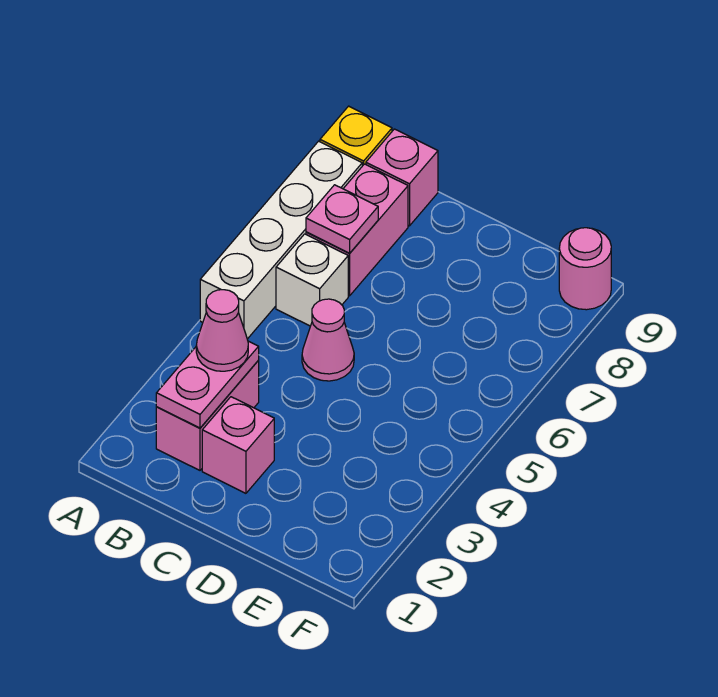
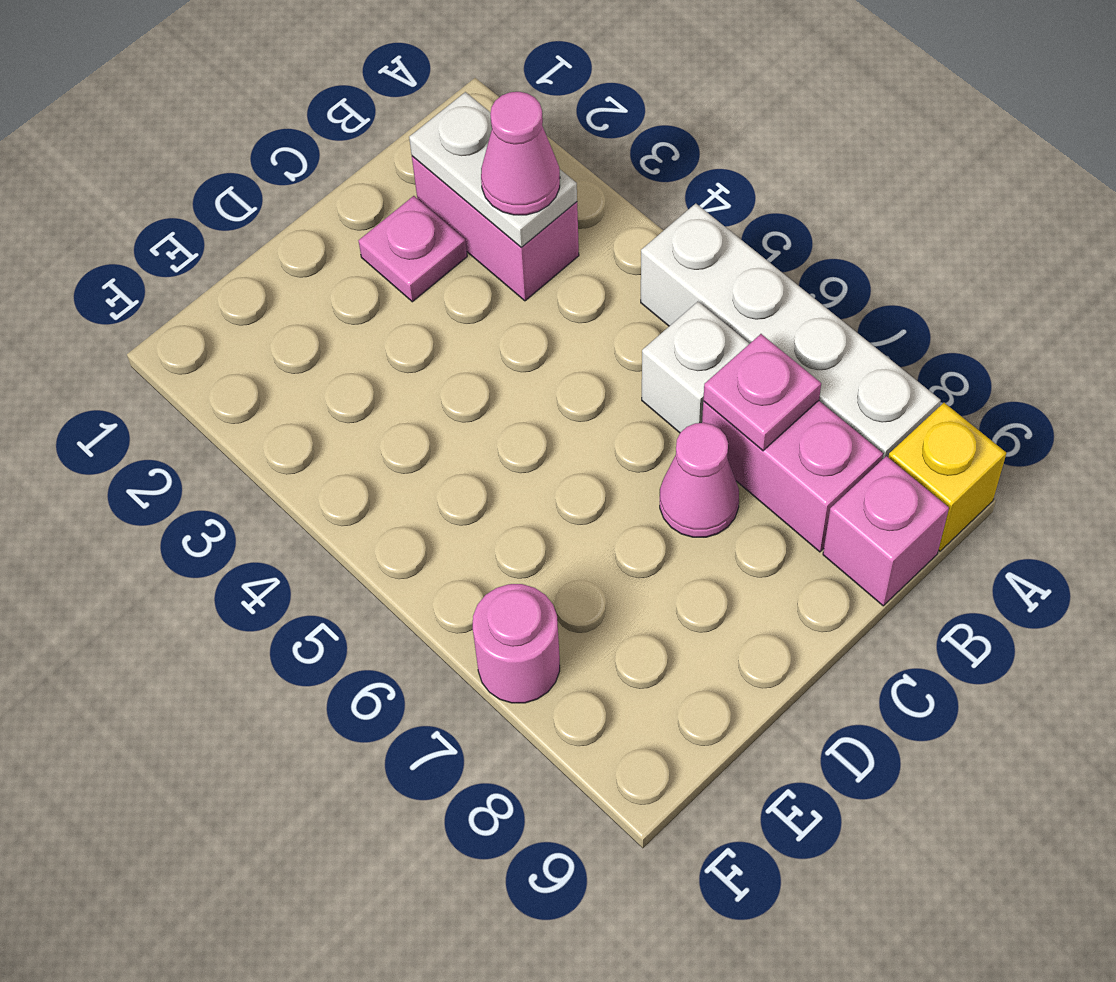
pink 1x2 plate [156,341,259,428] -> white 1x2 plate [409,92,577,247]
pink 1x1 brick [202,397,274,493] -> pink 1x1 plate [359,196,467,302]
pink 1x1 cone [302,299,354,381] -> pink 1x1 cone moved to [660,423,739,537]
pink 1x1 round brick [559,228,611,310] -> pink 1x1 round brick moved to [473,584,560,703]

